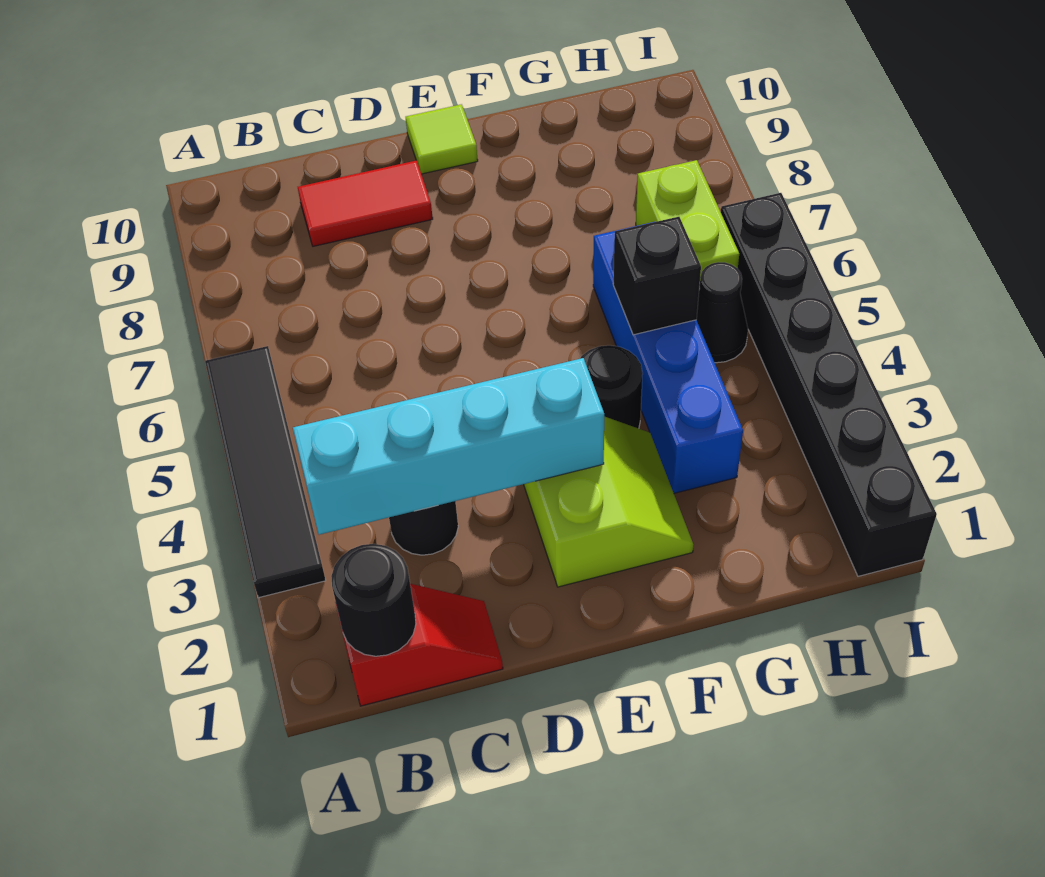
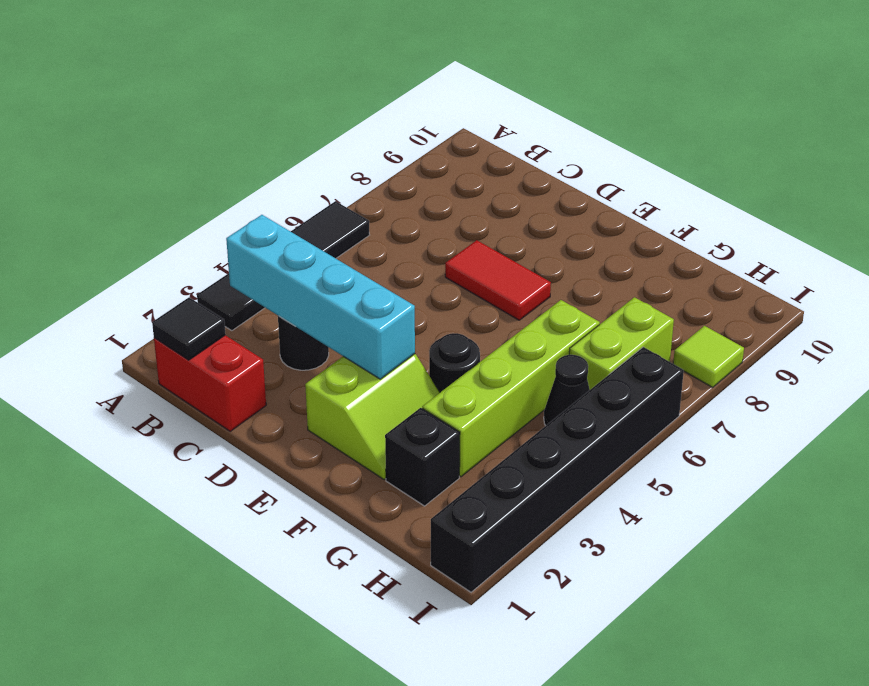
red 1x2 slope [335,584,503,706] -> red 1x2 brick [154,335,266,431]
black 1x1 round brick [331,544,416,656] -> black 1x1 tile [152,297,226,360]
red 1x2 tile [298,160,433,246] -> red 1x2 tile moved to [445,240,551,320]
lime 1x1 tile [406,104,478,174] -> lime 1x1 tile moved to [673,326,744,387]
blue 1x4 brick [593,222,743,493] -> lime 1x4 brick [422,300,600,477]
black 1x1 brick [613,217,701,335] -> black 1x1 brick moved to [385,408,460,506]

